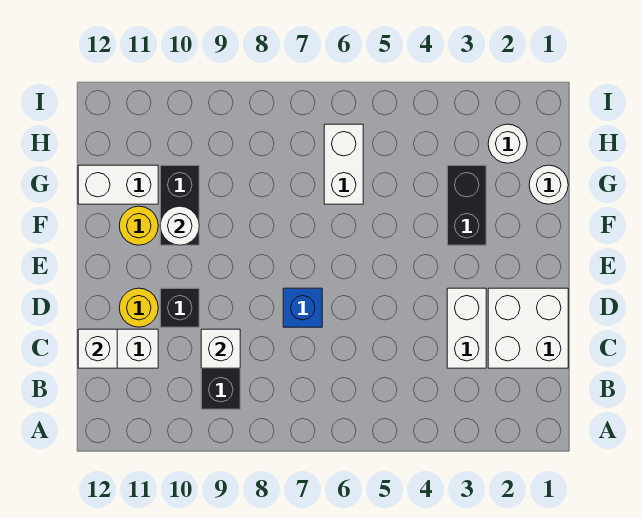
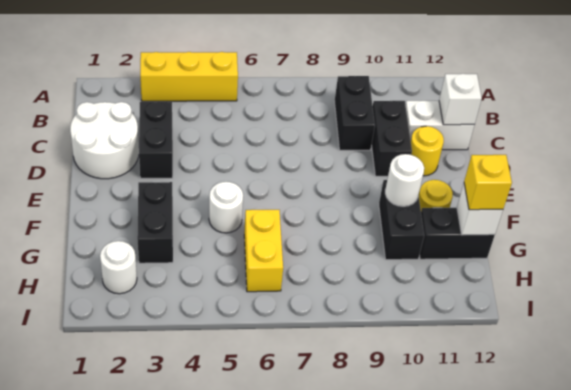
none -> yellow 1x3 brick [140,52,238,101]
white 2x2 brick [488,288,568,368] -> white 2x2 round brick [70,102,139,179]
white 1x2 brick [447,288,486,368] -> black 1x2 brick [139,102,173,178]
white 1x1 brick [201,329,240,368] -> white 1x1 brick moved to [457,184,503,235]
blue 1x1 brick [283,288,322,327] -> none
black 1x1 brick [160,288,199,327] -> black 1x2 brick [372,101,412,176]
white 1x1 round brick [529,165,568,204] -> white 1x1 round brick moved to [209,182,243,233]
white 1x2 brick [324,124,363,204] -> yellow 1x2 brick [244,210,283,292]
white 1x2 brick [78,165,158,204] -> black 1x2 brick [419,208,495,259]
none -> yellow 1x1 brick [464,155,512,210]

